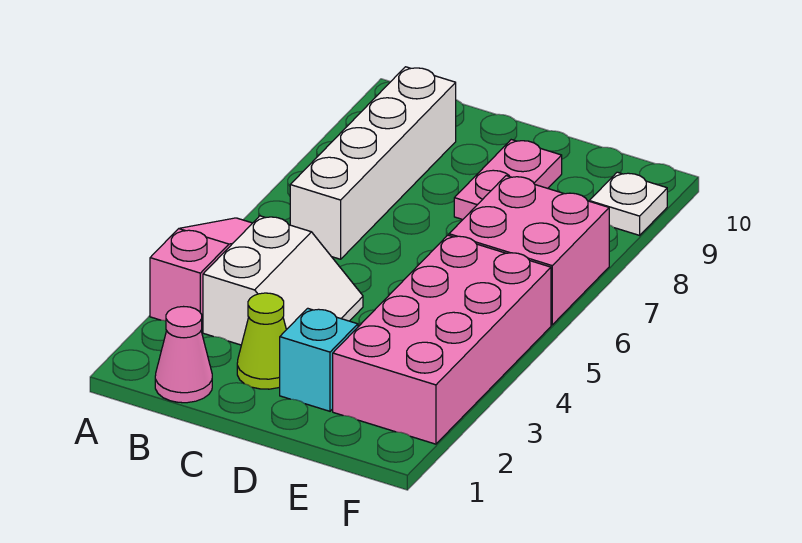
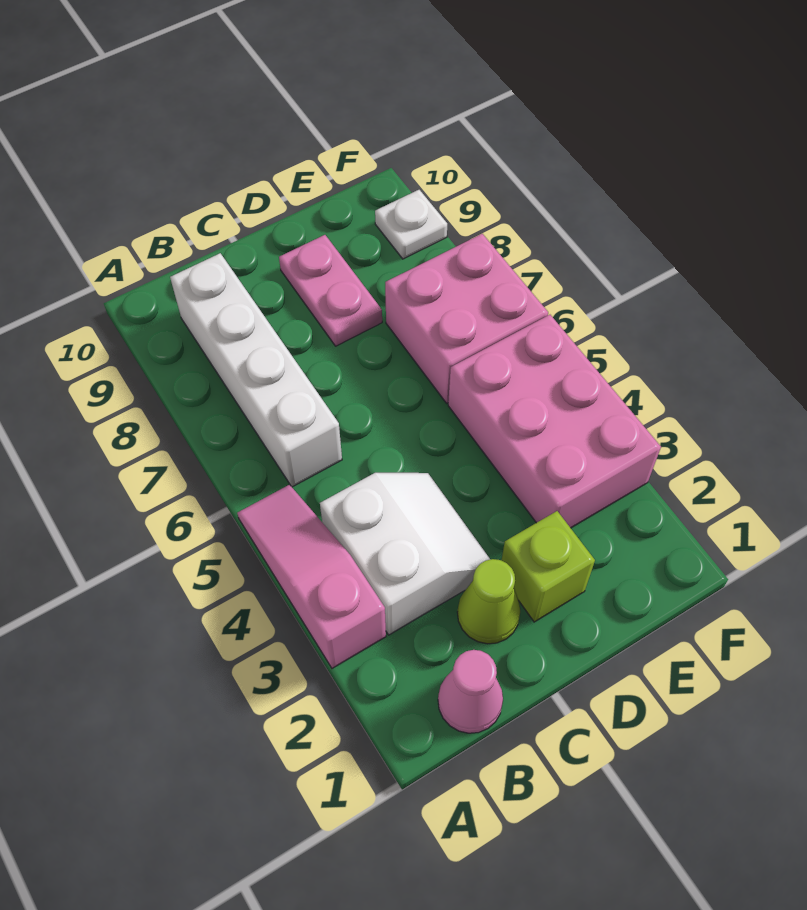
cyan 1x1 brick [280,308,358,411] -> lime 1x1 brick [502,511,595,622]
pink 2x4 brick [333,235,551,444] -> pink 2x3 brick [448,315,661,528]

